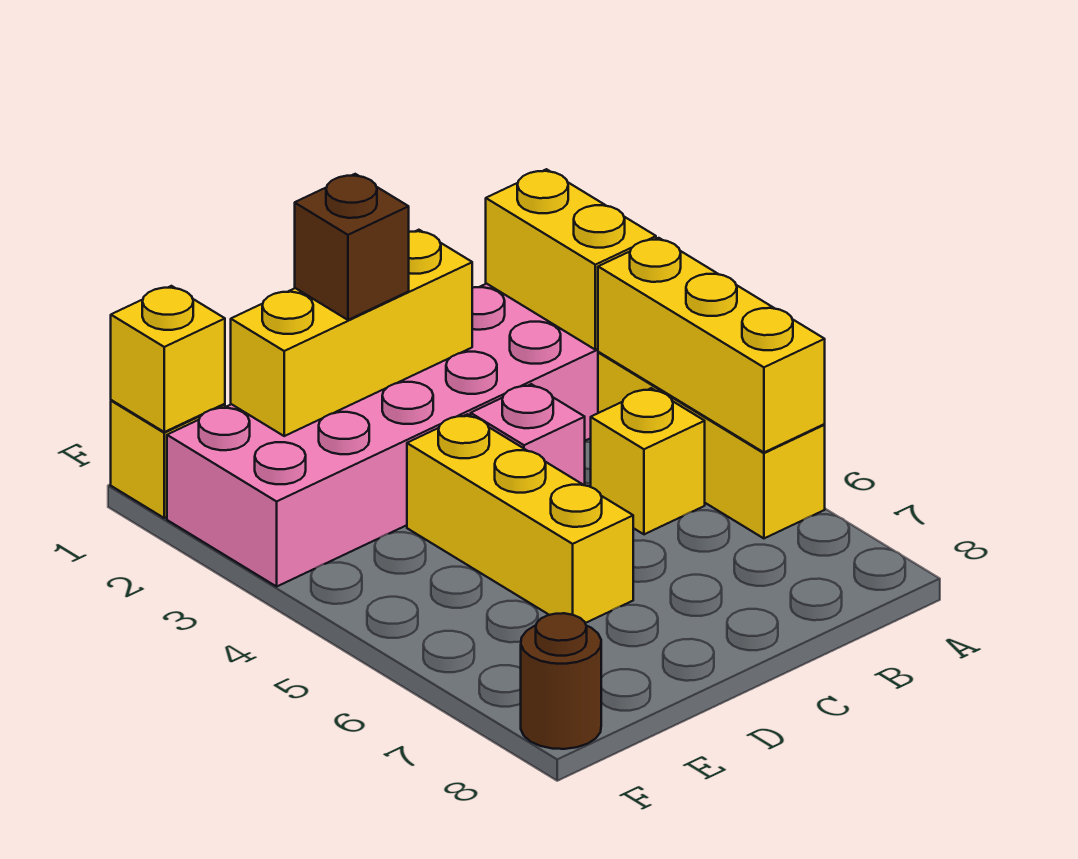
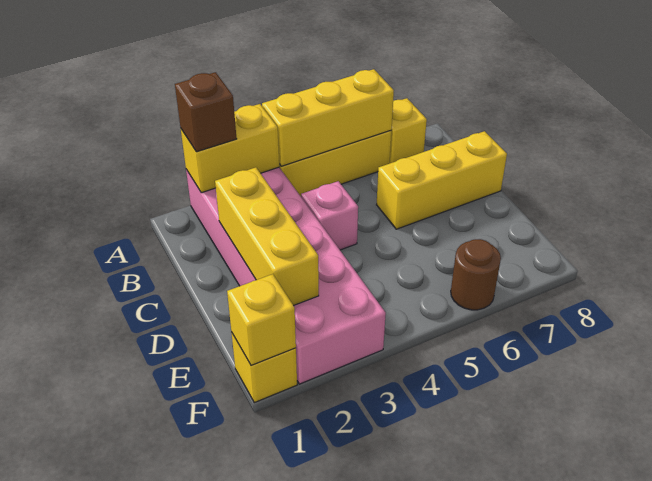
yellow 1x1 brick [591,388,705,534] -> yellow 1x1 brick moved to [389,98,427,164]
brown 1x1 brick [295,174,409,320] -> brown 1x1 brick moved to [175,72,237,152]
yellow 1x3 brick [407,414,633,623] -> yellow 1x3 brick moved to [377,131,507,229]
brown 1x1 round brick [521,613,601,749] -> brown 1x1 round brick moved to [451,239,501,310]

